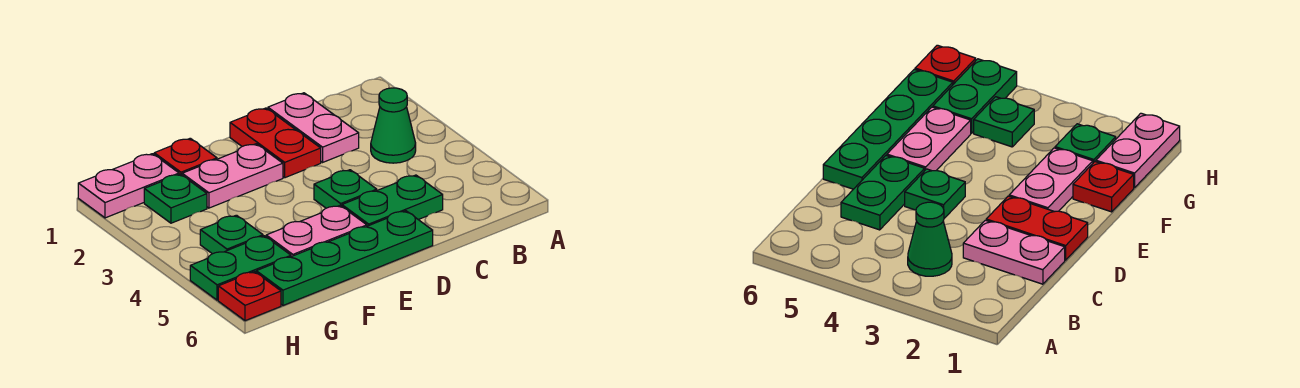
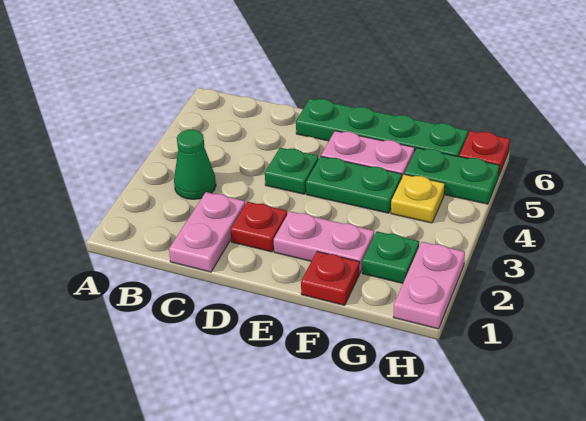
green 1x2 plate [342,175,443,226] -> green 1x2 plate moved to [306,156,402,213]
red 1x2 plate [230,108,321,178] -> red 1x1 plate [230,202,287,252]
pink 1x2 plate [78,154,179,218] -> pink 1x2 plate turned to [394,242,465,329]
green 1x1 plate [200,215,263,254] -> yellow 1x1 plate [391,174,445,223]

